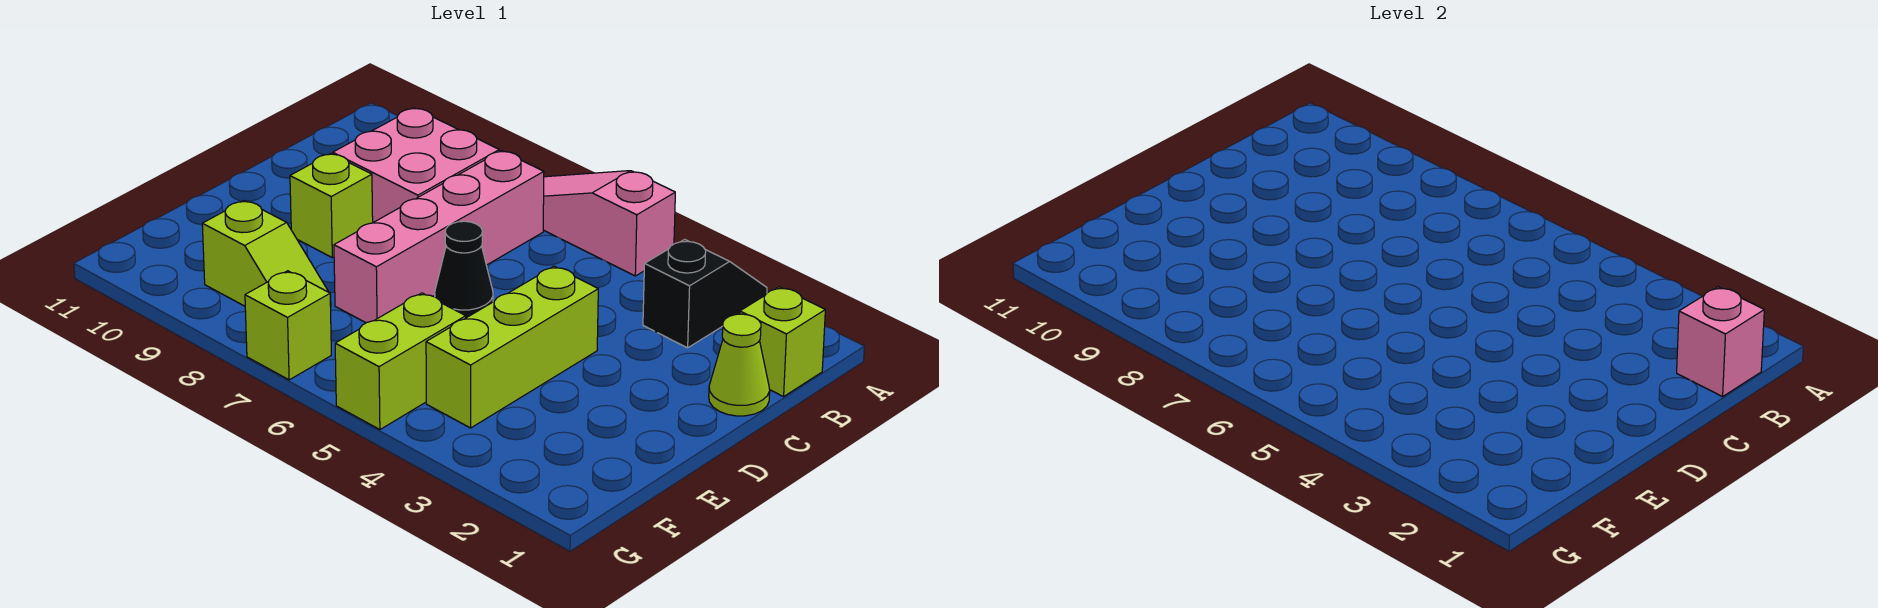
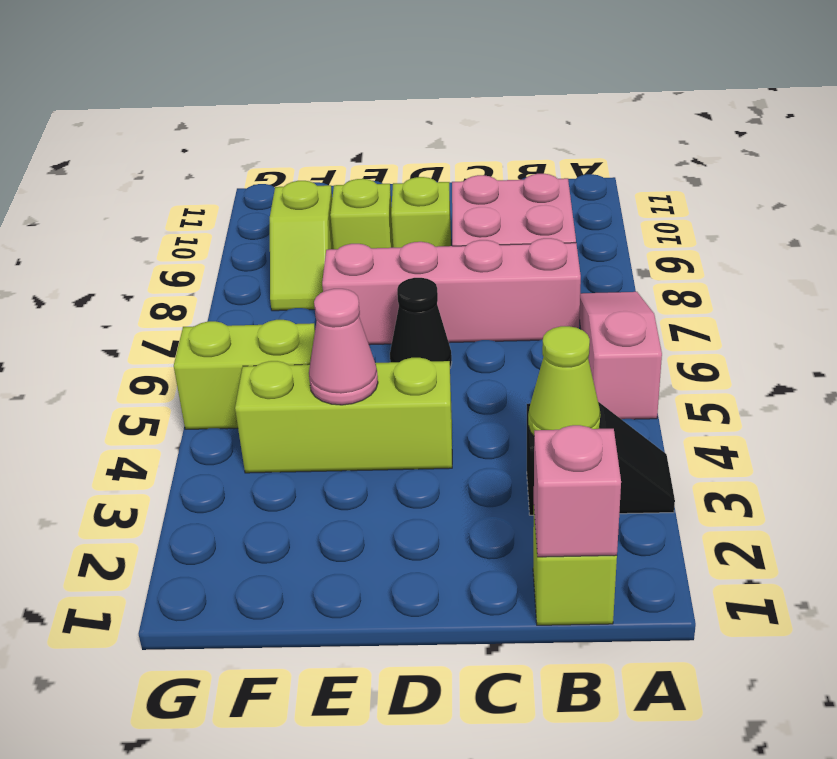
lime 1x1 cone [709,314,770,416] -> lime 1x1 cone moved to [528,326,600,436]
none -> pink 1x1 cone [309,289,378,405]
lime 1x1 brick [245,271,331,380] -> lime 1x1 brick moved to [330,179,393,249]

